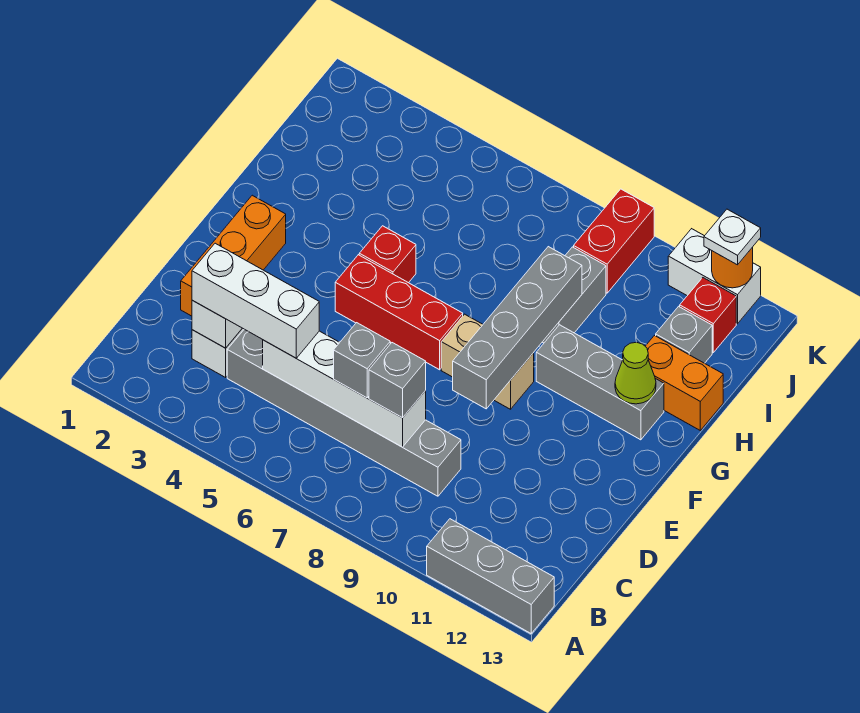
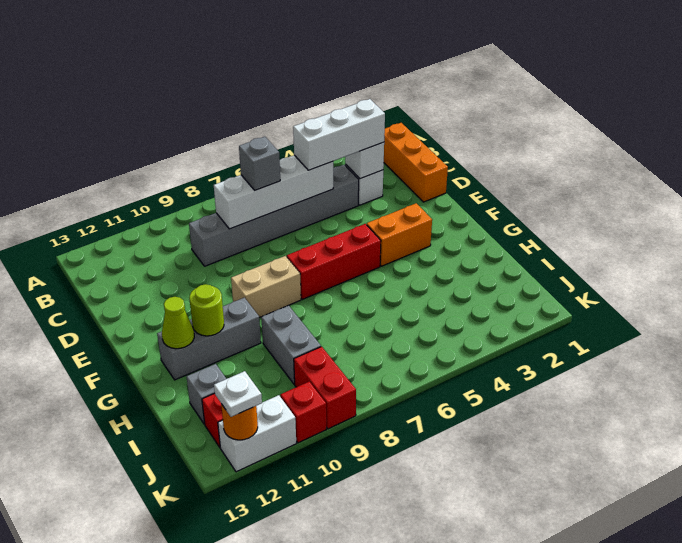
grey 1x3 brick [427,519,554,633] -> none
grey 1x1 brick [369,343,426,418] -> none
orange 1x3 brick [181,195,286,316] -> orange 1x3 brick moved to [384,123,448,202]
grey 1x4 brick [453,247,582,409] -> none
red 1x1 brick [359,226,416,283] -> red 1x1 brick moved to [280,382,326,443]
none -> lime 1x1 round brick [189,284,224,336]
orange 1x2 brick [645,336,723,430] -> orange 1x2 brick moved to [367,203,432,266]

